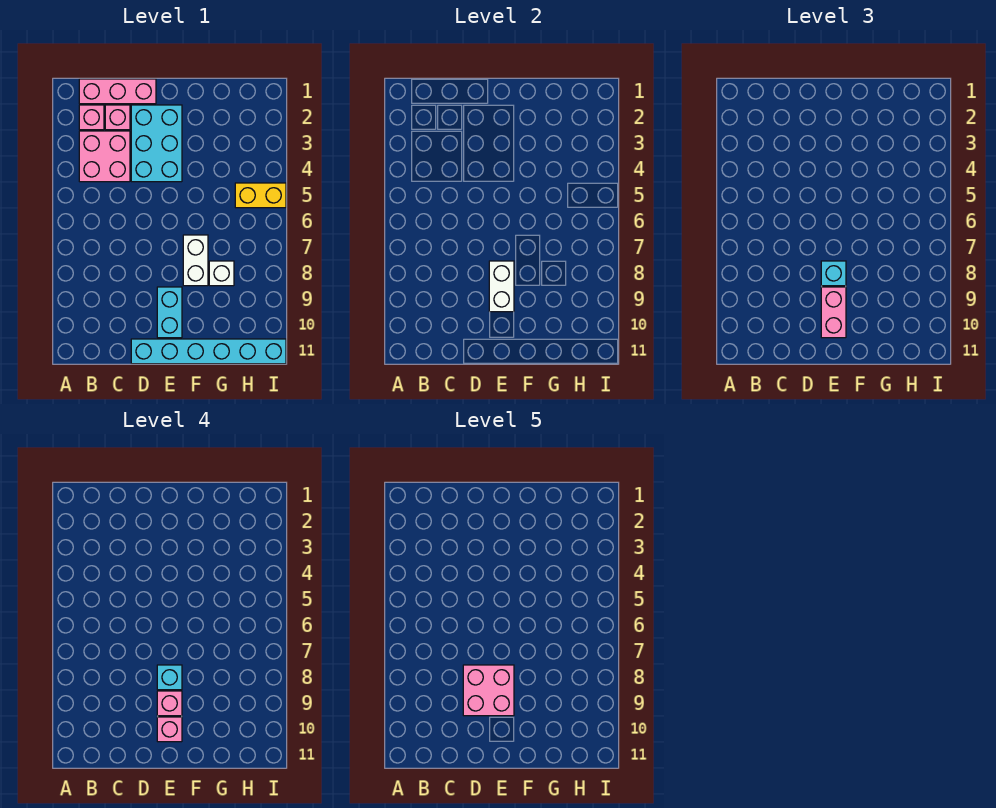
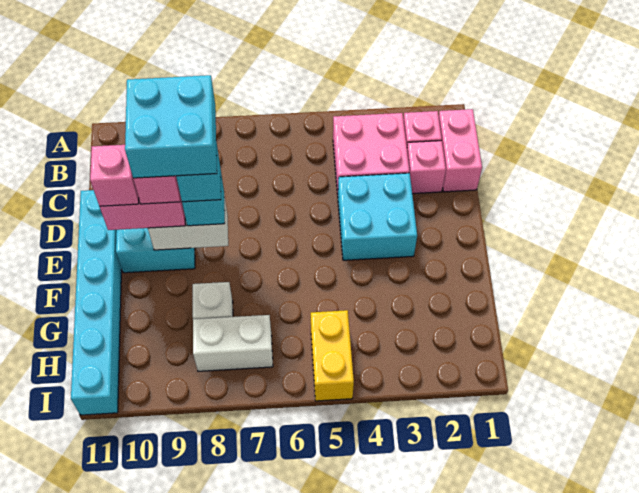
pink 1x3 brick [79,79,156,104] -> pink 1x2 brick [439,109,482,192]
cyan 2x3 brick [131,105,182,182] -> cyan 2x2 brick [338,173,417,260]
pink 2x2 brick [463,665,514,716] -> cyan 2x2 brick [125,75,217,178]
white 1x2 brick [183,235,208,286] -> white 1x2 brick moved to [193,315,273,371]

